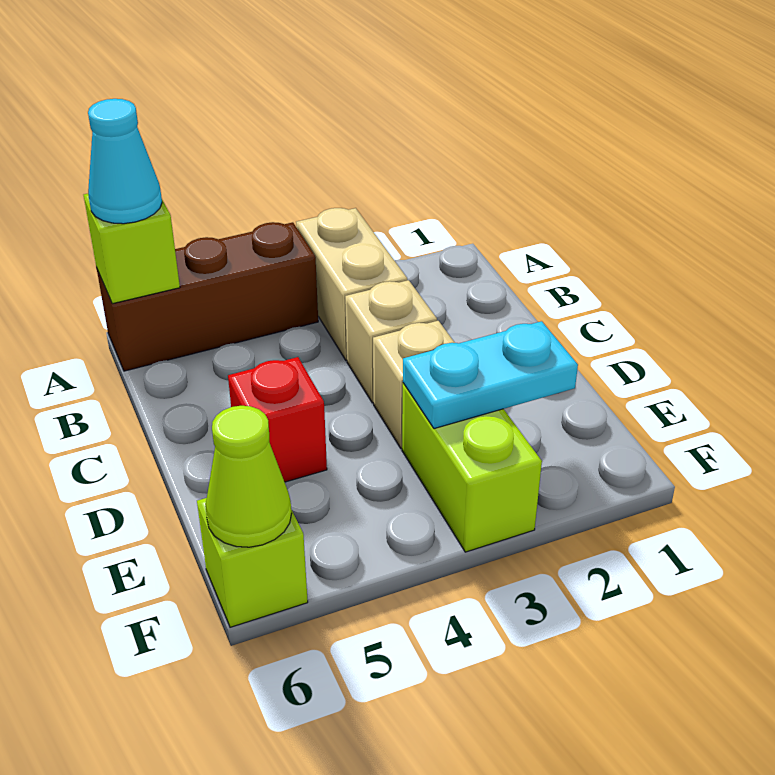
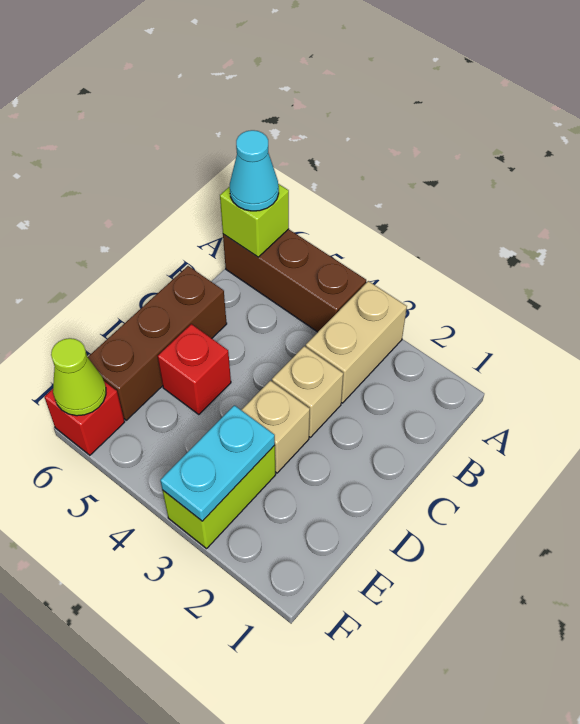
none -> brown 1x3 brick [88,266,227,420]
cyan 1x2 plate [403,321,578,429] -> cyan 1x2 plate turned to [160,405,275,521]
lime 1x1 brick [197,498,308,627] -> red 1x1 brick [44,381,125,455]

